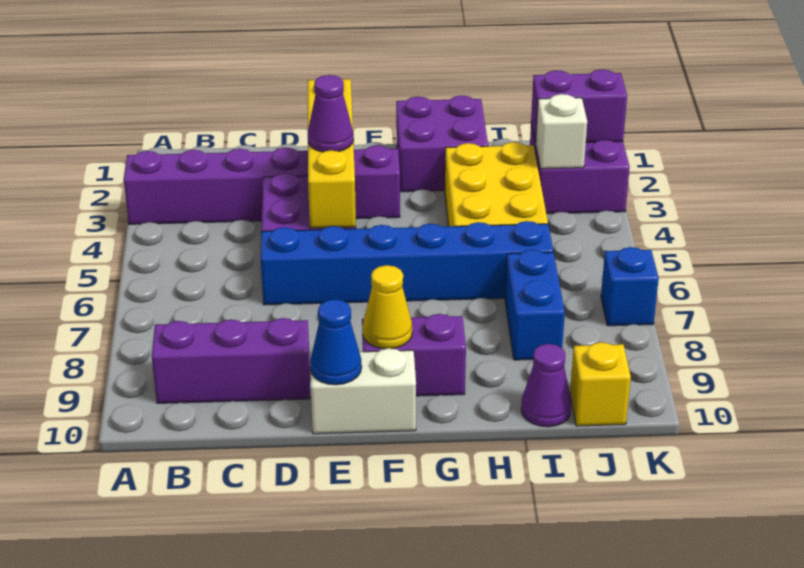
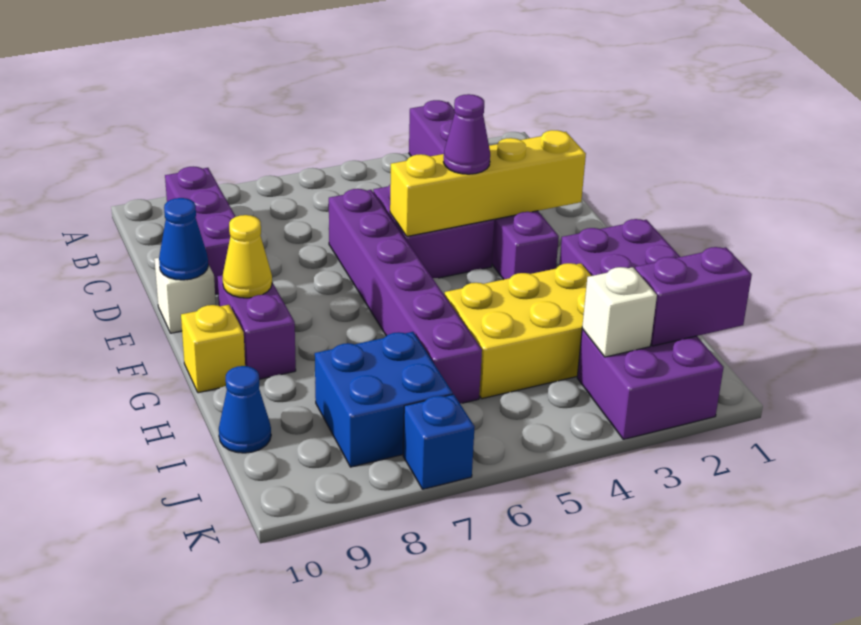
blue 1x6 brick [261,221,553,305] -> purple 1x6 brick [329,189,482,404]
white 1x2 brick [311,348,416,434] -> white 1x1 brick [154,258,216,333]
blue 1x2 brick [505,250,565,360] -> blue 2x2 brick [315,332,453,467]
purple 1x1 cone [521,344,571,427] -> blue 1x1 cone [219,366,271,453]
purple 1x2 brick [531,69,627,143] -> purple 1x2 brick turned to [635,247,752,346]
yellow 1x1 brick [570,342,631,426] -> yellow 1x1 brick moved to [181,305,245,393]

